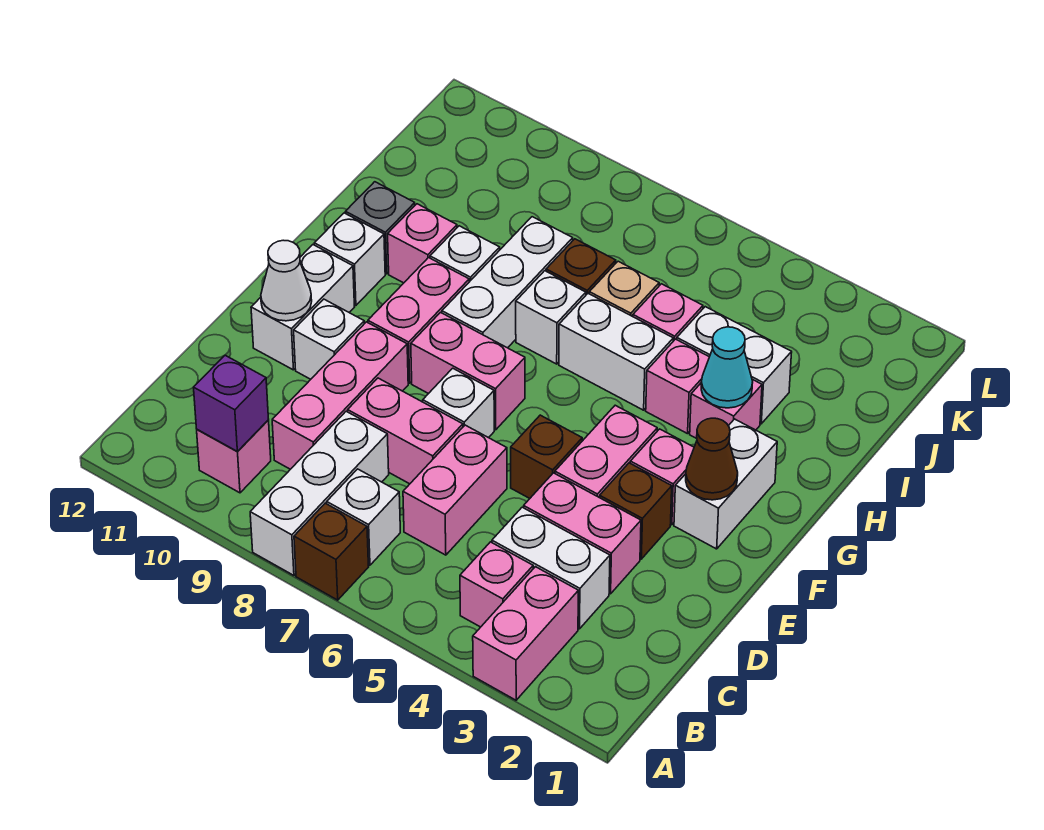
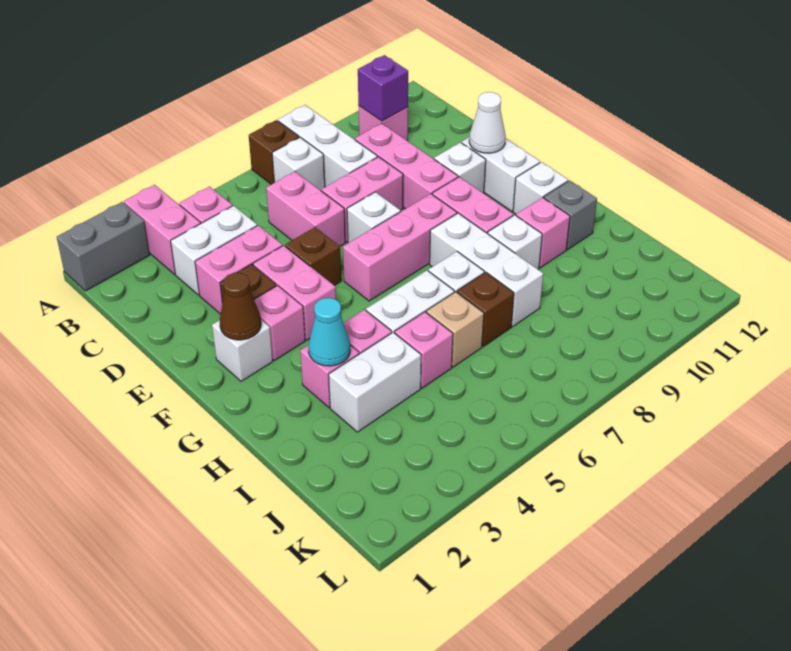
none -> grey 1x2 brick [57,202,150,291]
white 1x2 brick [674,419,777,549] -> white 1x1 brick [212,320,273,381]
pink 1x2 brick [411,312,525,430] -> pink 1x3 brick [343,194,457,301]

